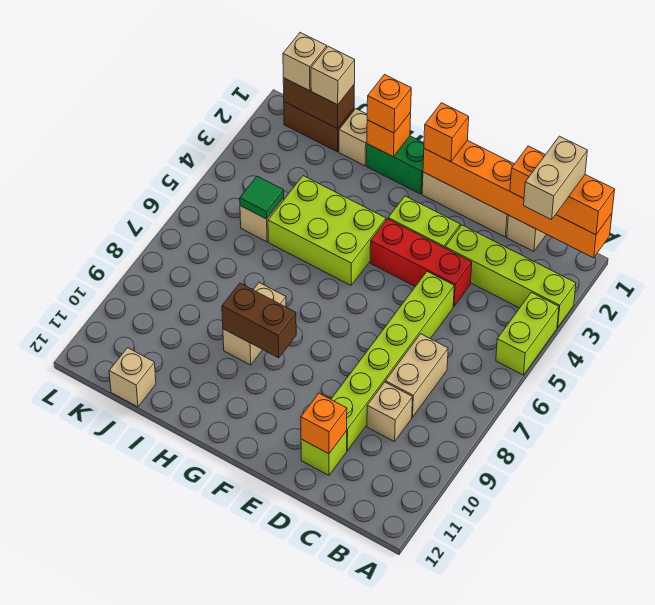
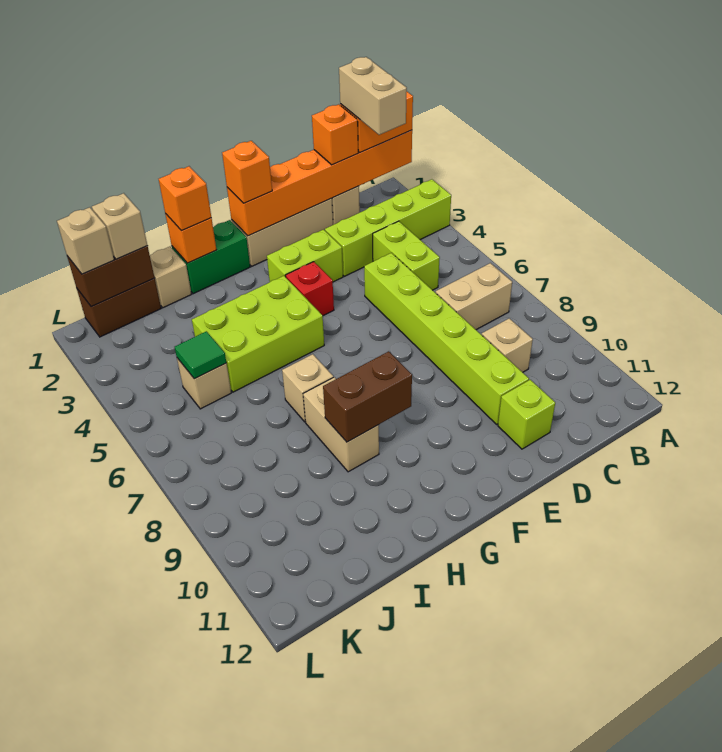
lime 1x2 brick [496,292,559,375] -> lime 1x2 brick moved to [373,221,440,290]
tan 1x2 brick [385,334,448,417] -> tan 1x2 brick turned to [436,263,512,330]
red 1x3 brick [370,219,472,306] -> red 1x1 brick [285,262,334,316]
orange 1x1 brick [301,393,347,454] -> none
tan 1x1 brick [109,348,156,407] -> tan 1x1 brick moved to [282,354,333,422]

